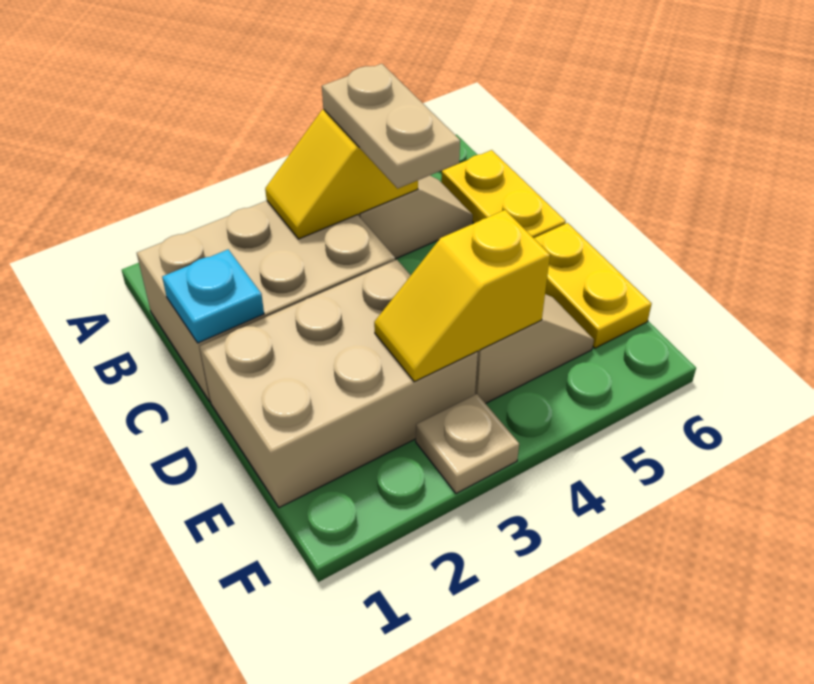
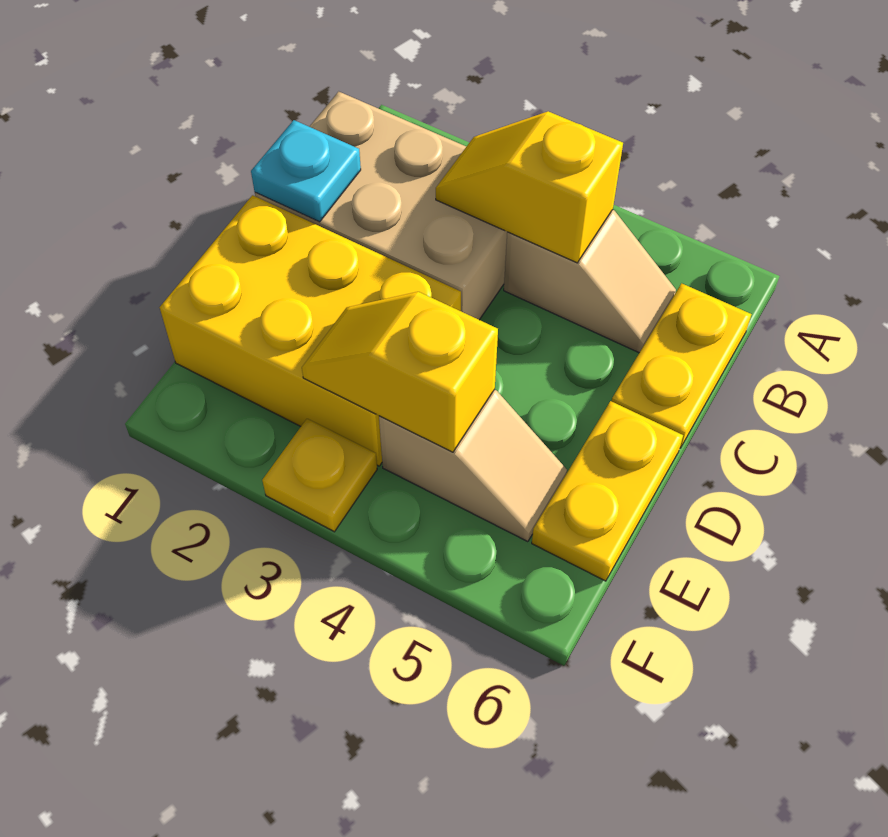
tan 1x2 plate [322,64,460,188] -> none
tan 2x3 brick [200,260,478,508] -> yellow 2x3 brick [160,195,461,466]
tan 1x1 plate [416,394,519,494] -> yellow 1x1 plate [262,419,377,532]

